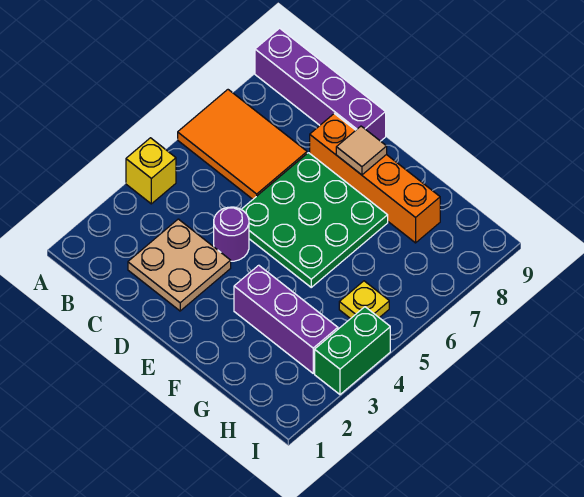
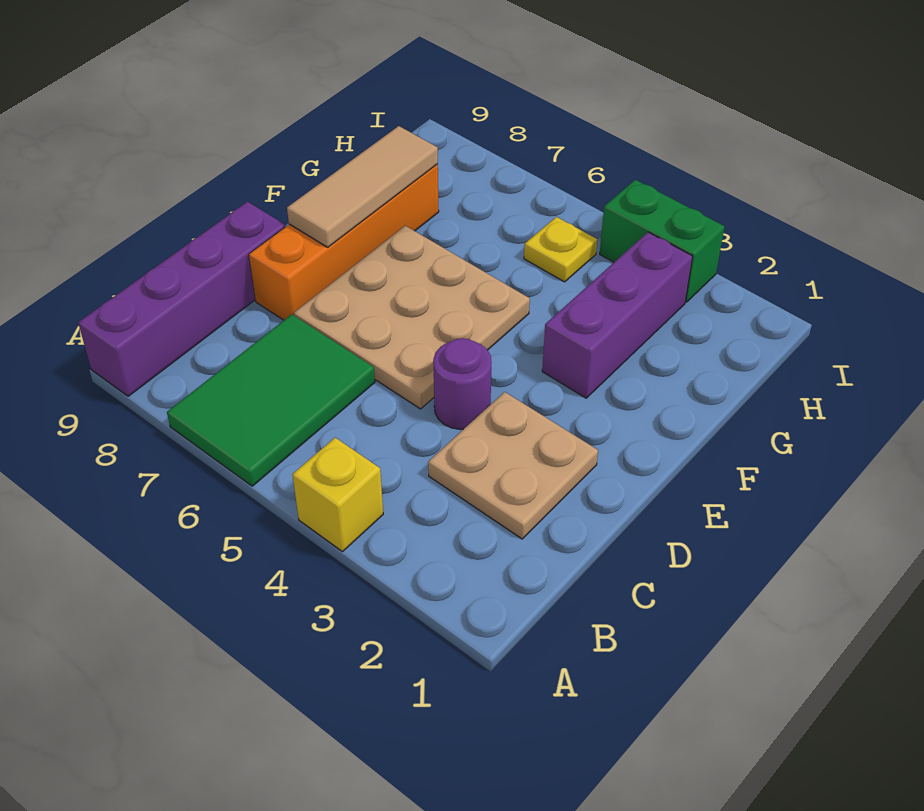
orange 2x3 tile [178,90,307,199] -> green 2x3 tile [167,314,375,486]
green 3x3 plate [241,153,388,287] -> tan 3x3 plate [294,226,530,409]
tan 1x1 tile [336,126,387,175] -> tan 1x3 tile [287,126,438,247]

